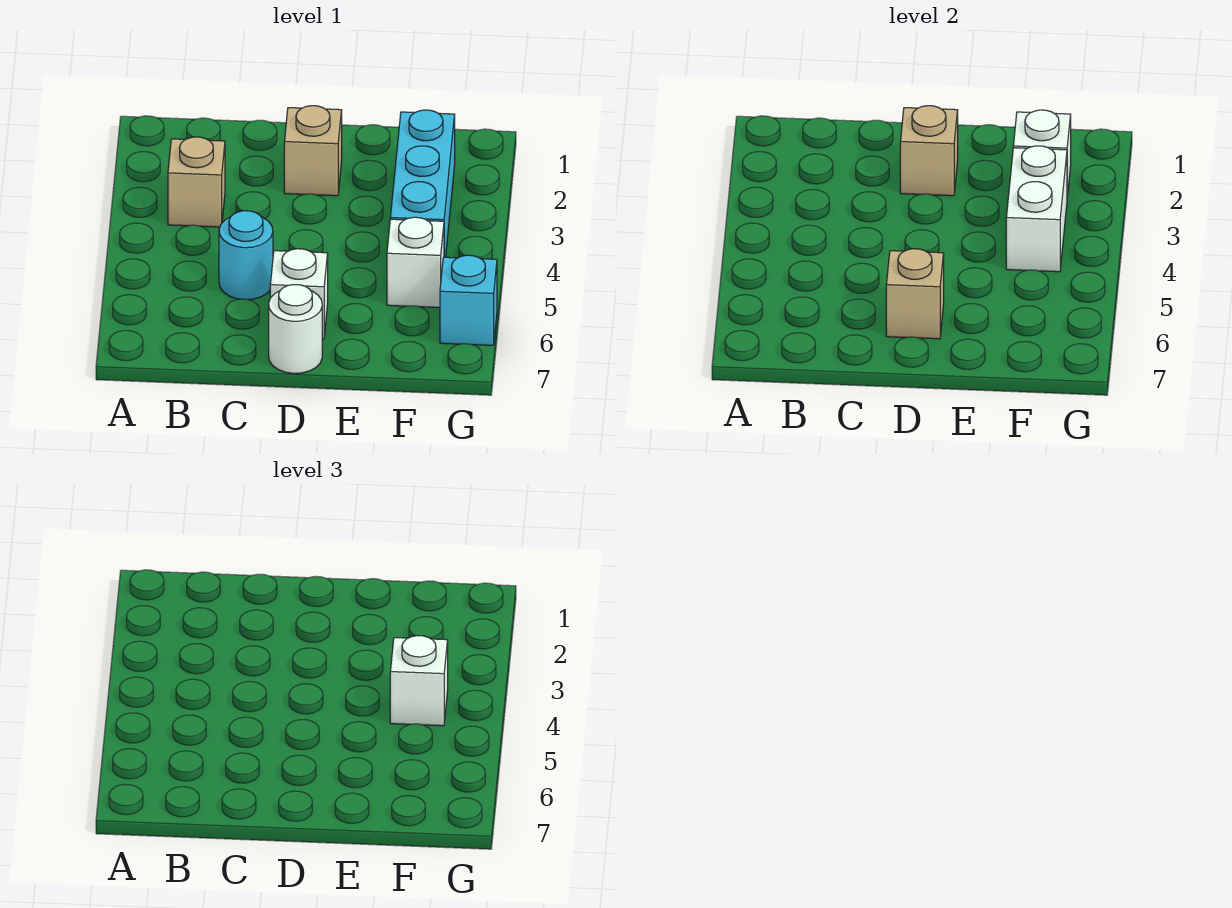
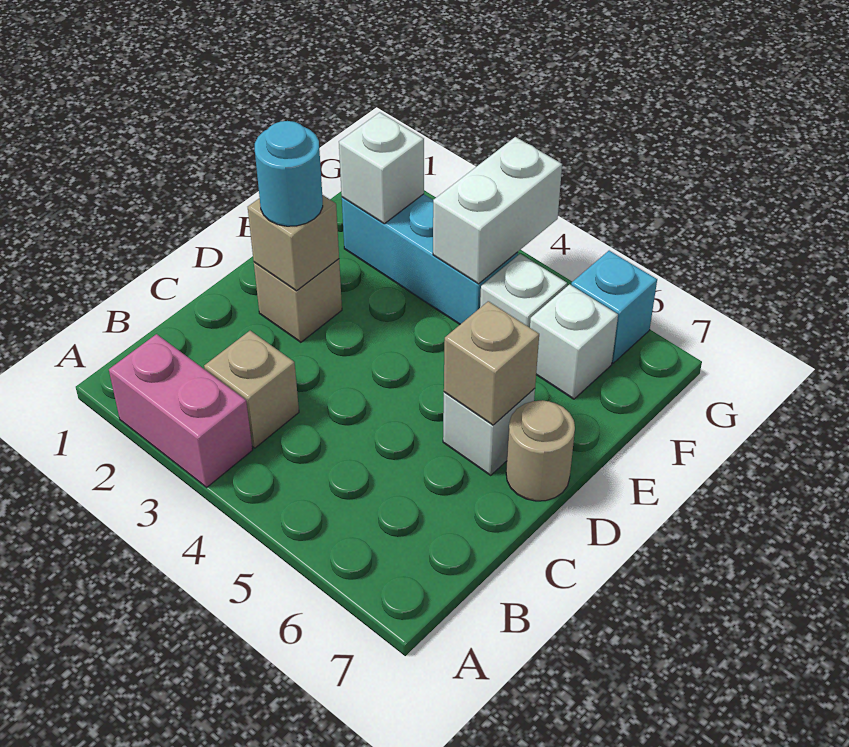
none -> pink 1x2 brick [109,334,253,487]
cyan 1x1 round brick [219,211,273,300] -> cyan 1x1 round brick moved to [255,121,323,226]
white 1x1 round brick [269,285,322,374] -> tan 1x1 round brick [506,400,575,501]
white 1x2 brick [1006,146,1067,272] -> white 1x2 brick turned to [433,137,562,284]
white 1x1 brick [390,636,448,726] -> white 1x1 brick moved to [530,284,618,399]

